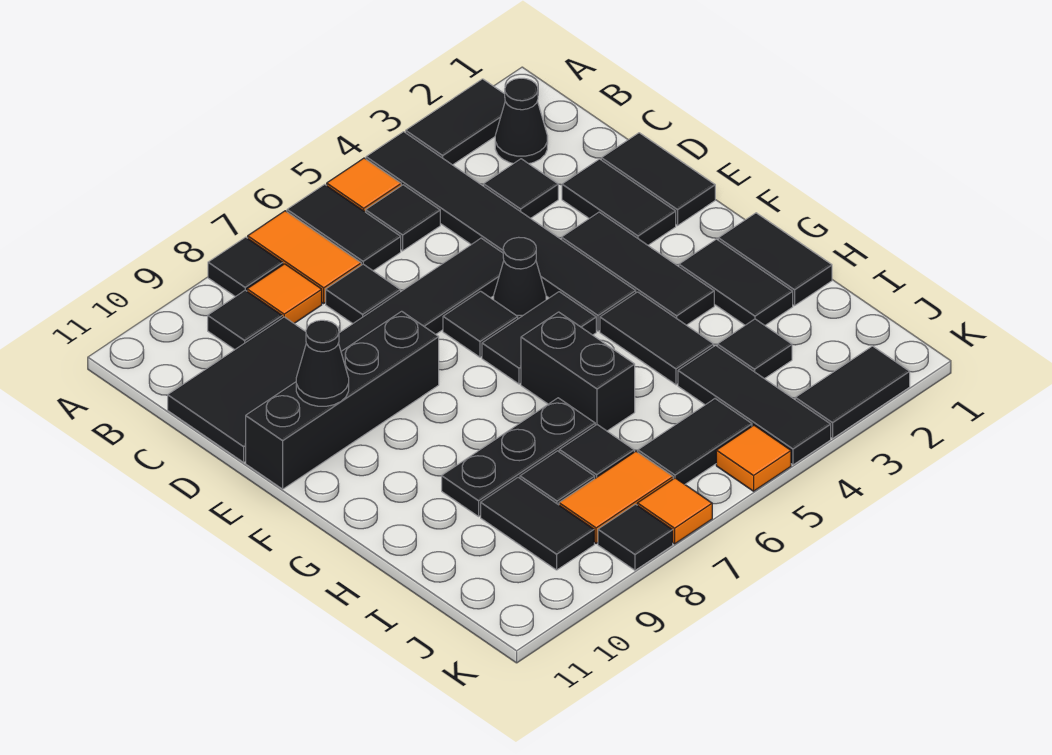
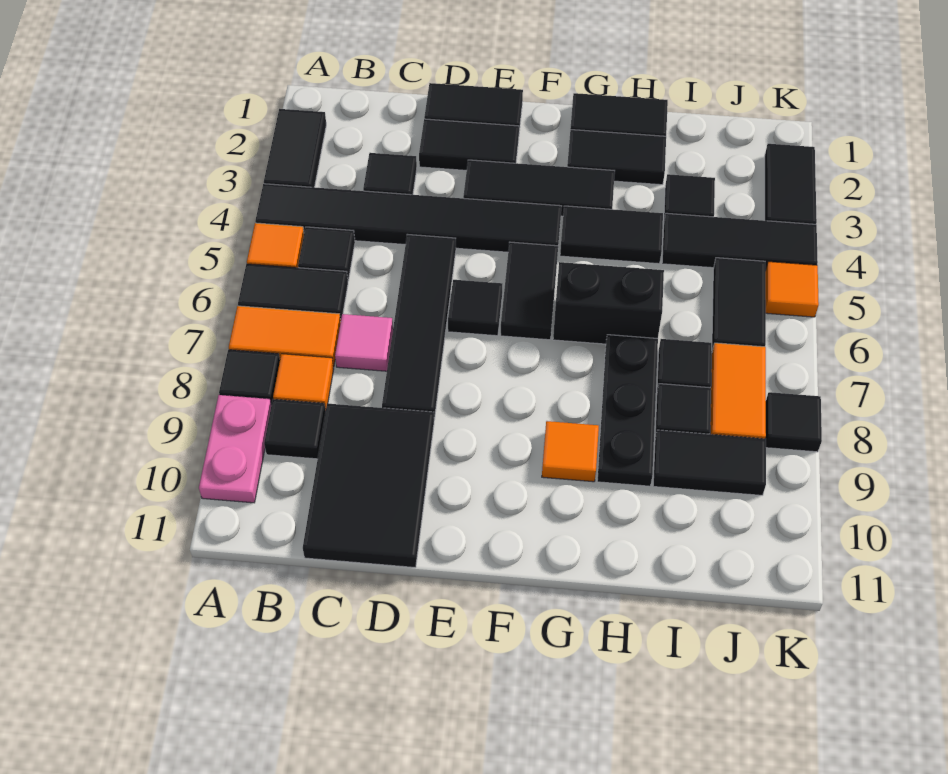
none -> pink 1x2 plate [199,395,271,503]
black 1x1 cone [495,78,548,164] -> none
black 1x1 tile [326,264,400,324] -> pink 1x1 tile [335,314,393,371]
black 1x1 cone [494,237,546,319] -> none
black 1x4 brick [246,311,439,489] -> none
black 1x1 cone [296,320,349,406] -> none
orange 1x1 tile [637,478,712,544] -> orange 1x1 tile moved to [542,421,599,482]

